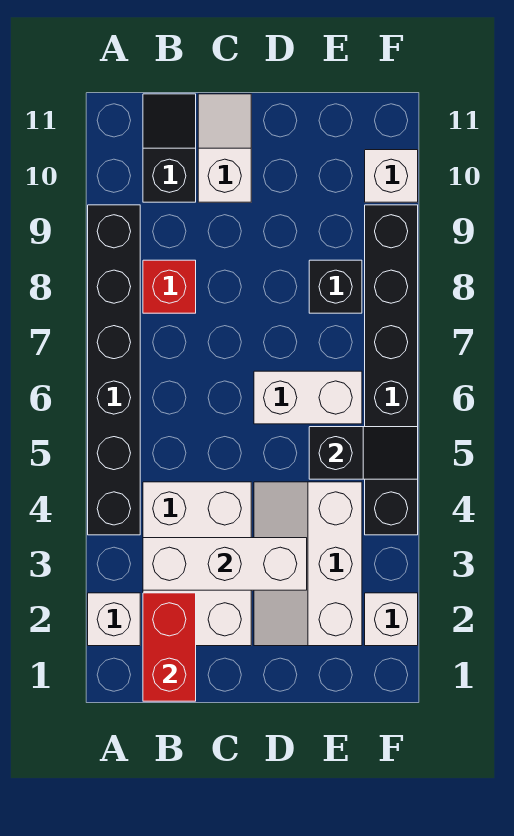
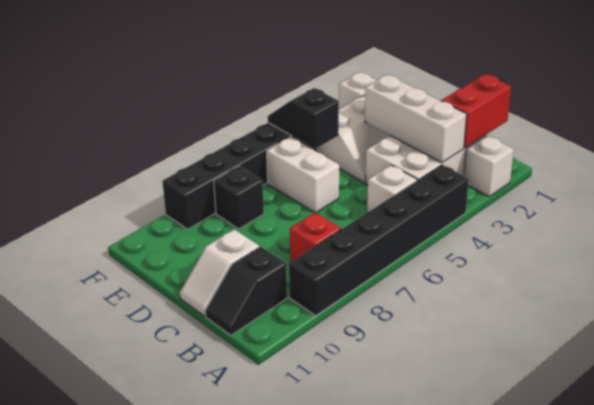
white 1x1 brick [365,150,418,202] -> white 1x1 brick moved to [367,165,417,212]

